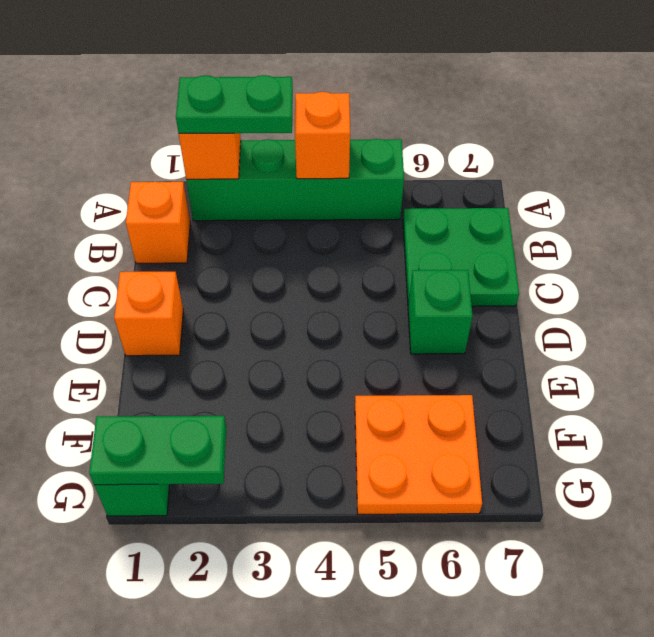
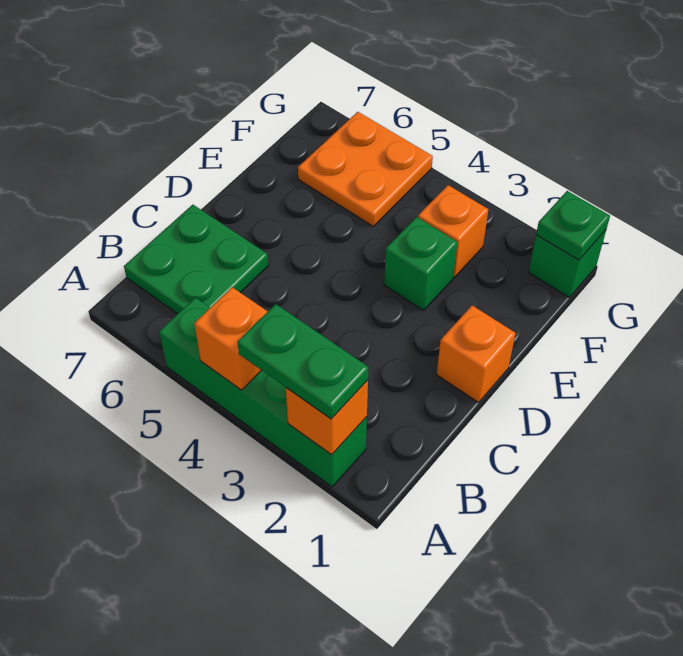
orange 1x1 brick [126,182,190,263] -> orange 1x1 brick moved to [418,185,488,277]
green 1x1 brick [408,270,473,354] -> green 1x1 brick moved to [384,217,457,310]
green 1x2 plate [89,416,226,485] -> green 1x1 plate [536,191,610,260]

